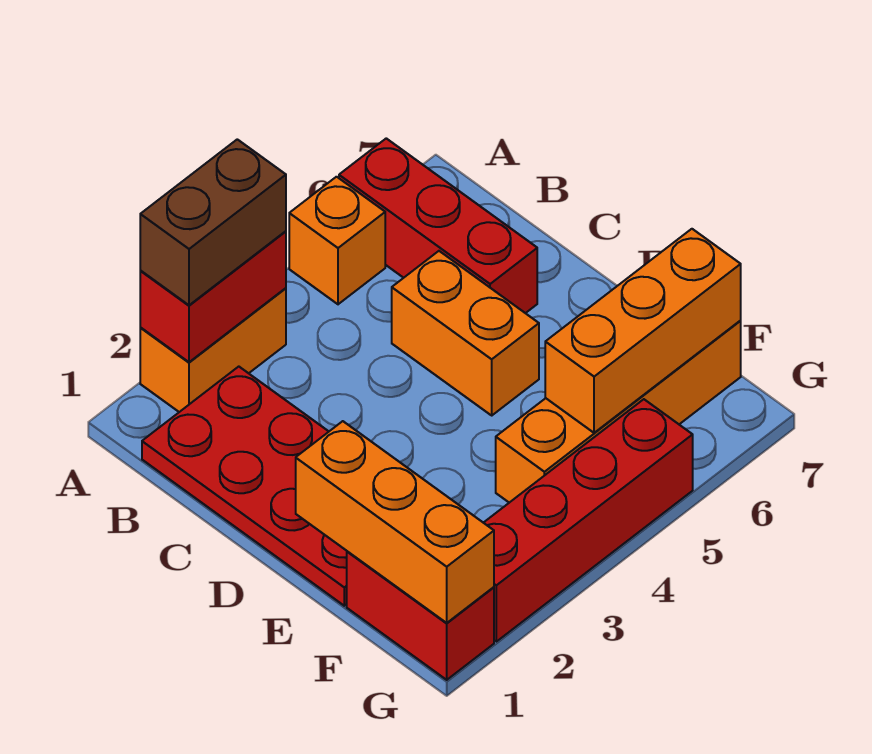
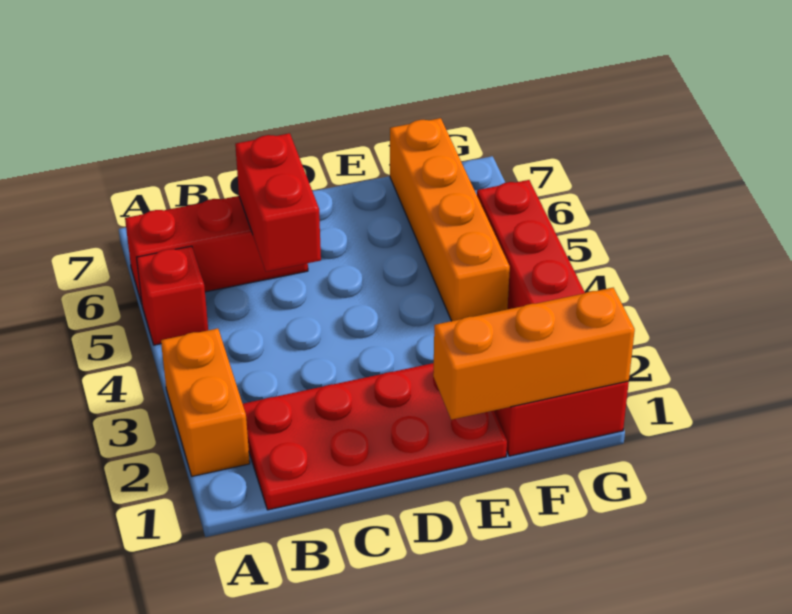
red 1x2 brick [140,231,286,362] -> red 1x2 brick moved to [235,133,321,272]
brown 1x2 brick [140,139,286,305] -> none
orange 1x1 brick [289,177,385,304] -> red 1x1 brick [136,246,208,345]
orange 1x2 brick [392,251,539,415] -> none
orange 1x3 brick [545,229,741,433] -> none

